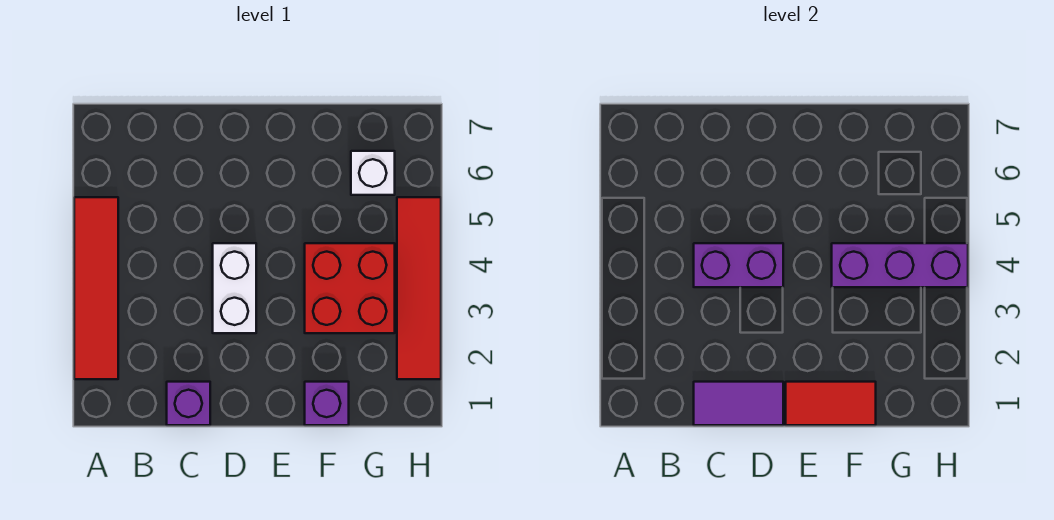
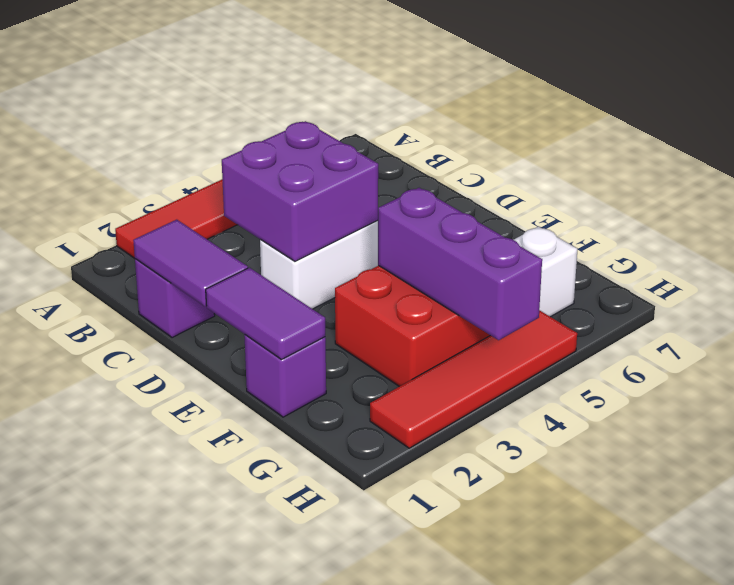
purple 1x2 brick [694,243,783,287] -> purple 2x2 brick [222,121,378,261]
red 1x2 tile [786,382,876,425] -> purple 1x2 tile [206,268,325,359]

